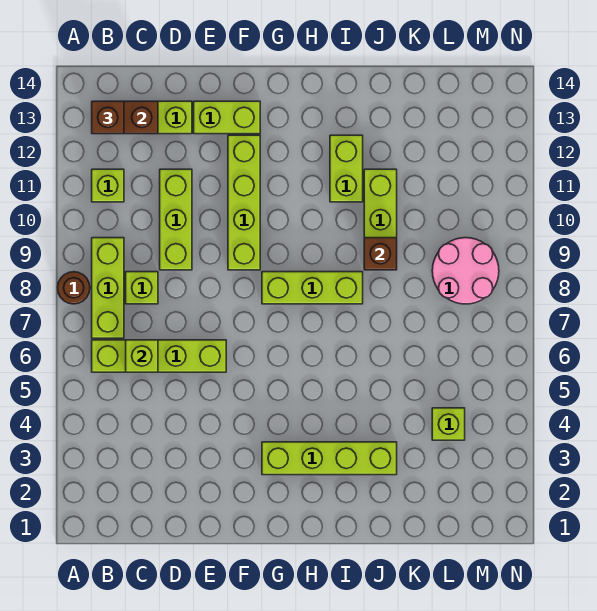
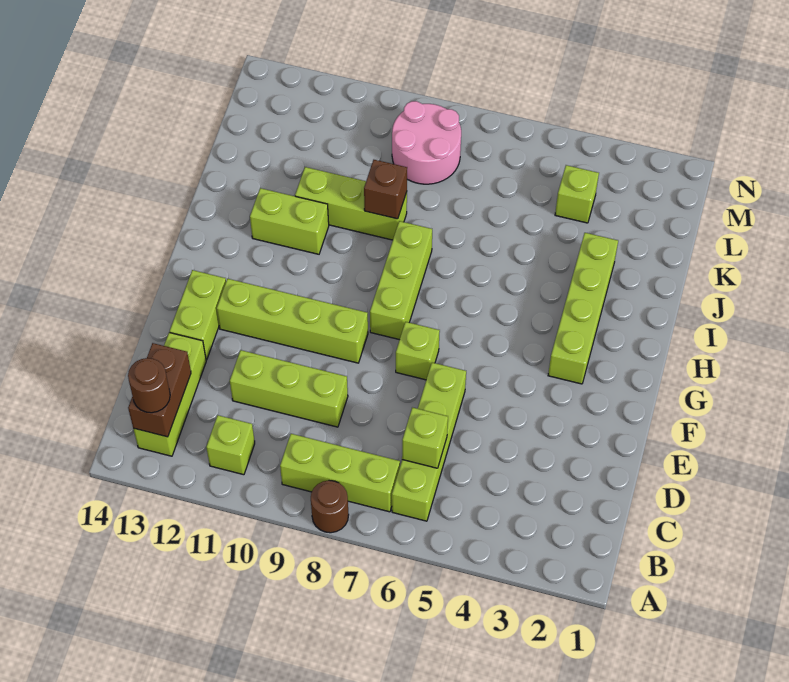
brown 1x1 brick [92,101,124,134] -> brown 1x1 round brick [128,358,170,413]
lime 1x1 brick [126,272,158,304] -> lime 1x1 brick moved to [396,322,440,380]

